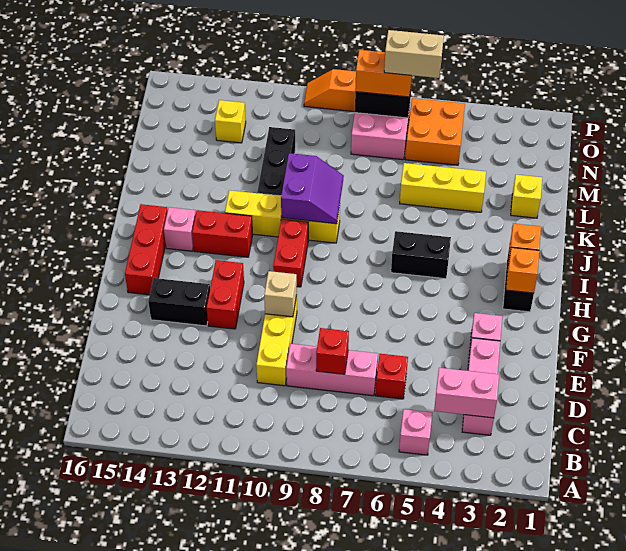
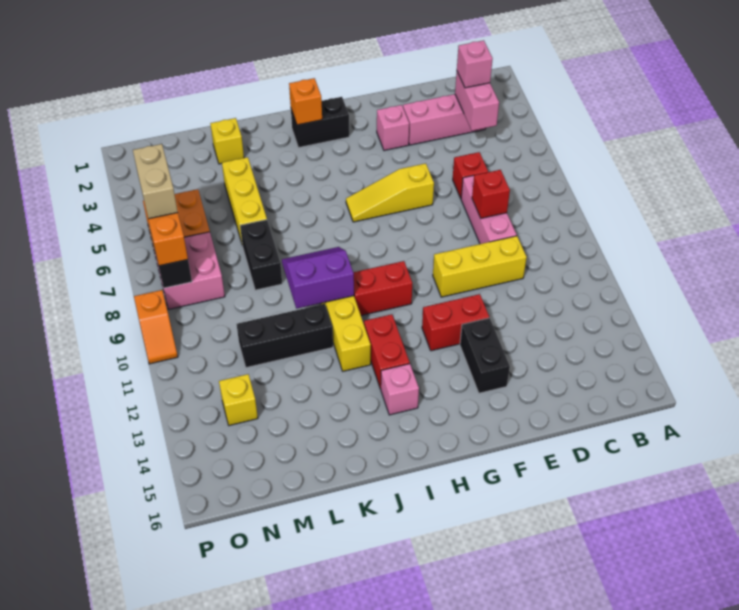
pink 1x1 brick [399,409,432,455] -> pink 1x1 brick moved to [457,40,493,88]
none -> yellow 1x3 slope [346,163,434,222]
tan 1x1 brick [264,271,297,317] -> none
red 1x3 brick [125,204,168,295] -> none
orange 1x1 brick [506,248,539,293] -> none
black 1x2 brick [391,231,451,279] -> black 1x2 brick moved to [240,220,282,290]

